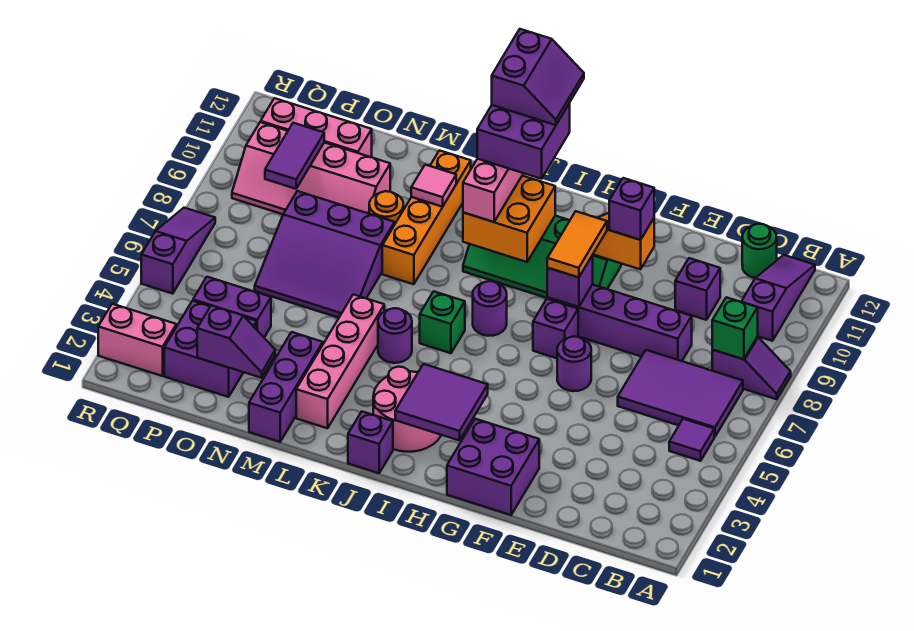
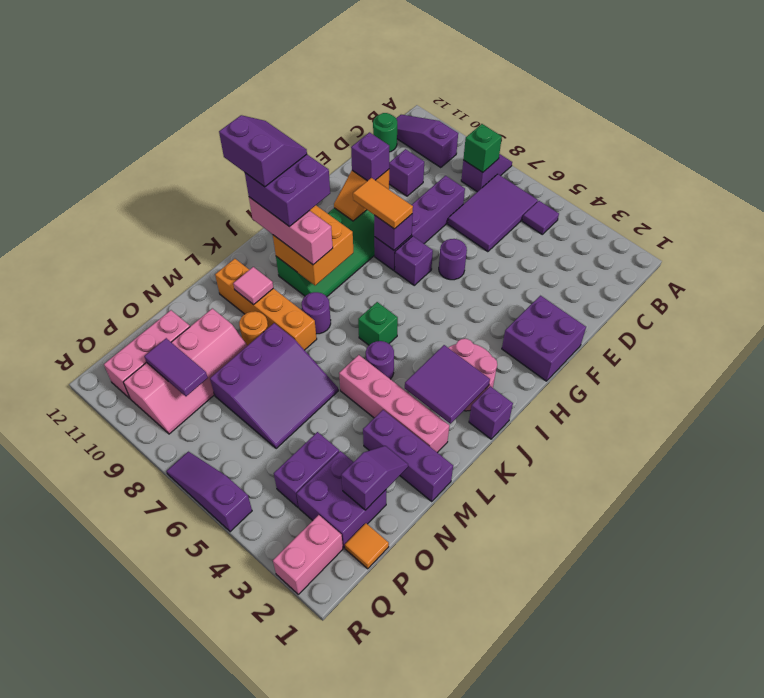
purple 2x2 tile [395,364,488,441] -> purple 2x2 tile moved to [405,345,490,424]
purple 1x1 round brick [473,281,507,336] -> purple 1x1 round brick moved to [302,292,331,334]
none -> orange 1x1 tile [345,523,389,569]

